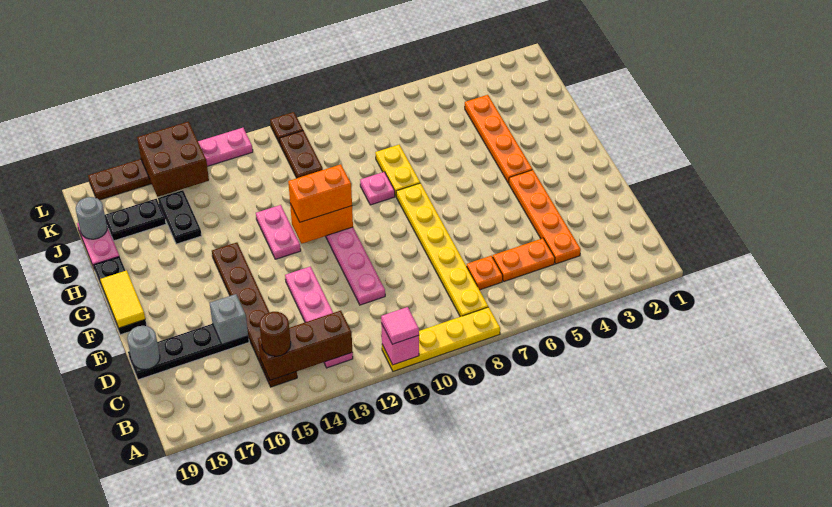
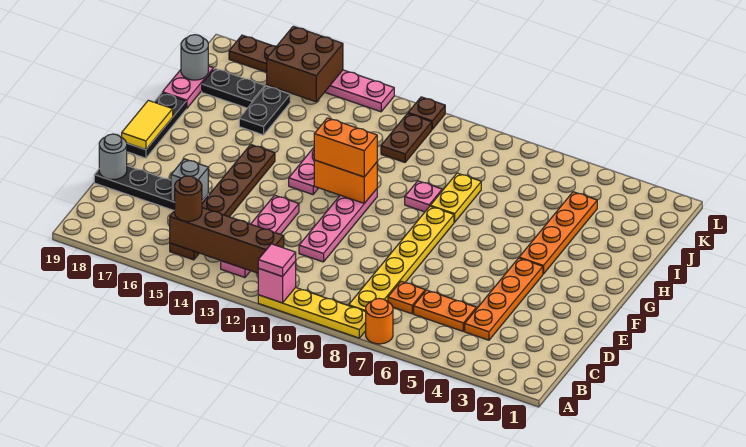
none -> orange 1x1 round brick [366,299,393,344]
brown 1x3 brick [258,311,352,380] -> brown 1x4 brick [170,208,284,273]

